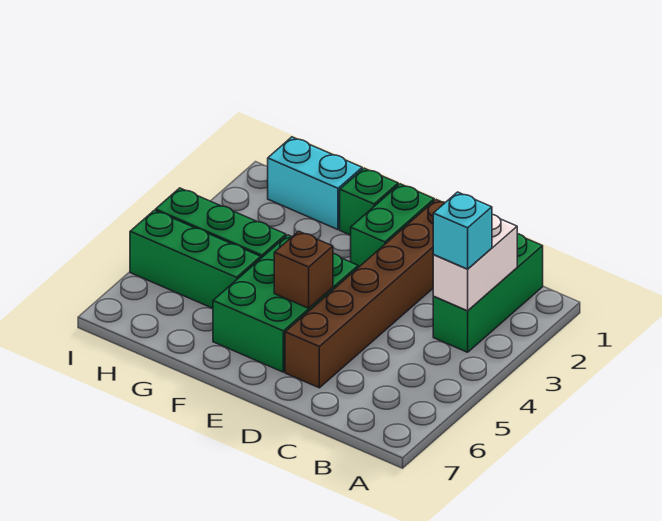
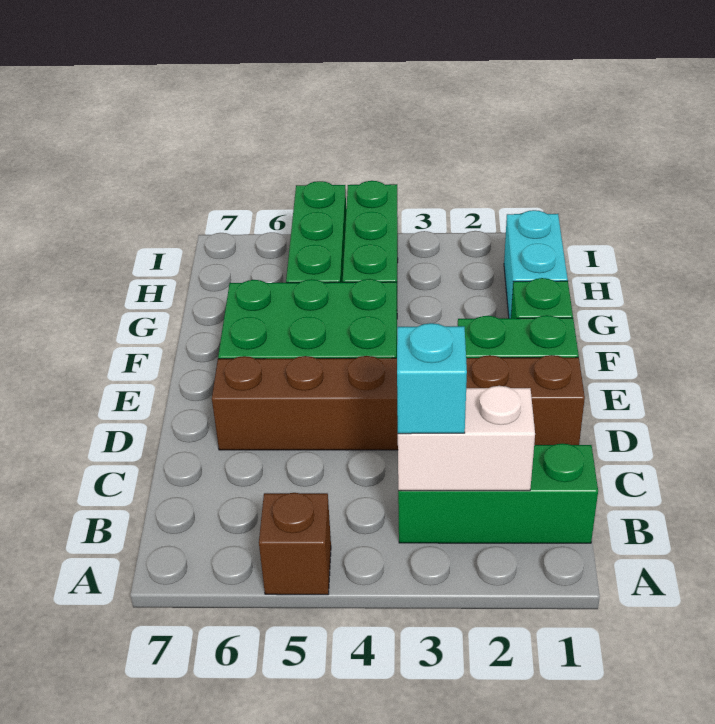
brown 1x1 brick [274,231,333,308] -> brown 1x1 brick moved to [259,493,331,595]

